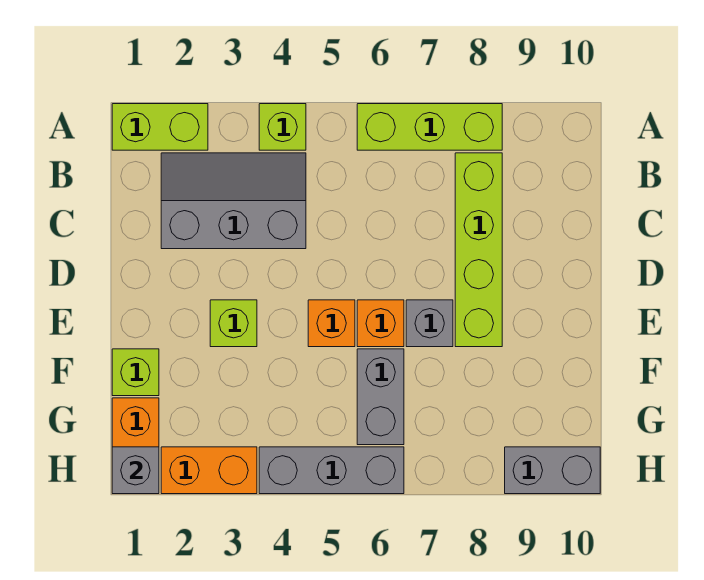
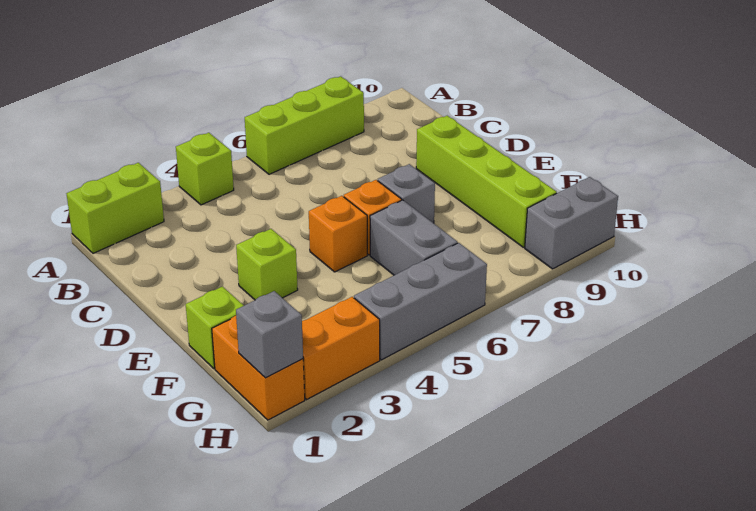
grey 2x3 slope [161,153,306,249] -> none
lime 1x4 brick [455,153,502,347] -> lime 1x4 brick moved to [416,116,557,247]

